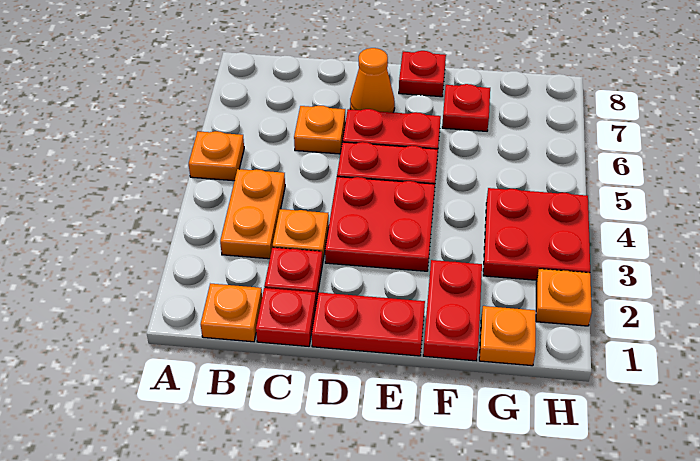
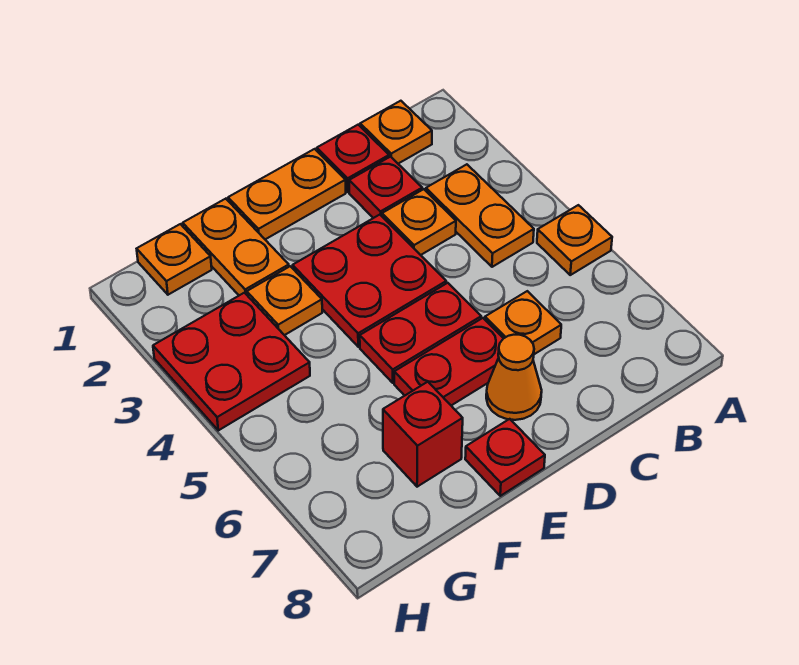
red 1x2 plate [312,292,425,356] -> orange 1x2 plate [228,149,346,239]
red 1x2 plate [423,260,482,361] -> orange 1x2 plate [183,199,289,295]
red 1x1 plate [442,84,490,131] -> red 1x1 brick [383,382,463,487]
orange 1x1 plate [536,269,592,326] -> orange 1x1 plate moved to [247,266,322,335]

